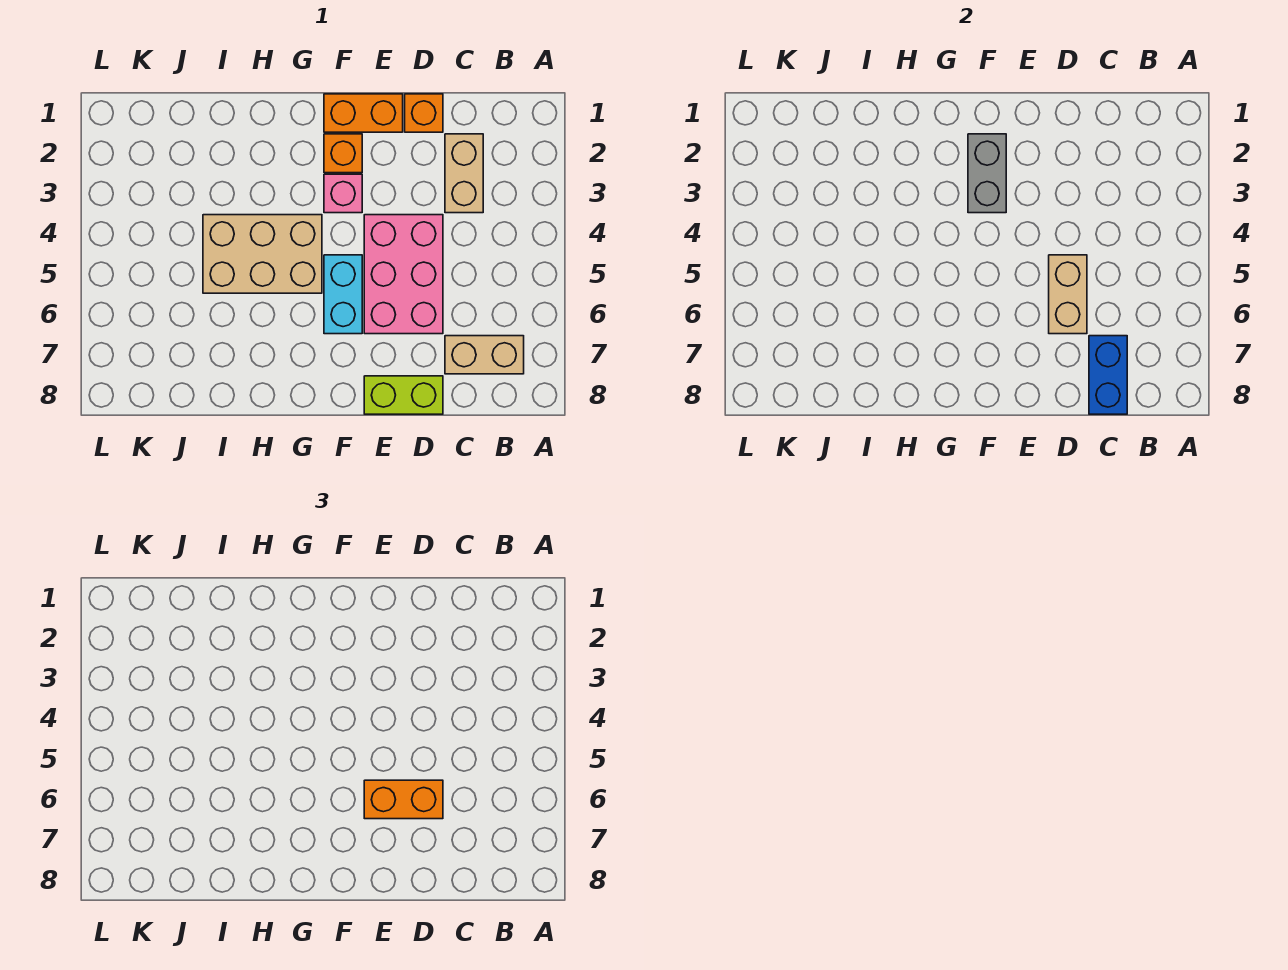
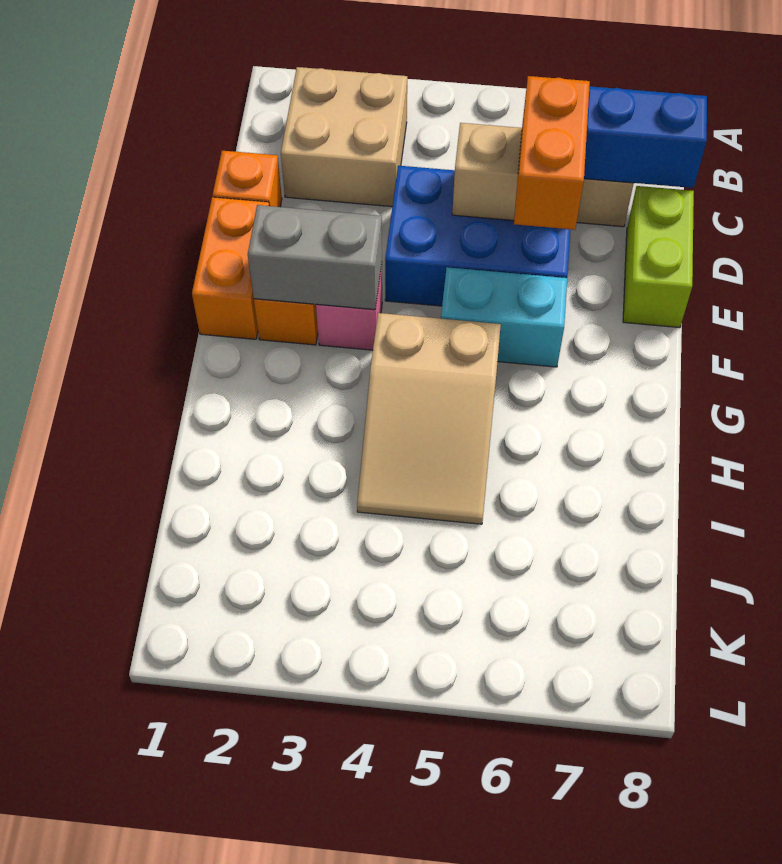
tan 1x2 brick [445,134,483,213] -> tan 2x2 brick [281,67,407,207]
pink 2x3 brick [364,215,443,334] -> blue 2x3 brick [385,166,570,306]
tan 2x3 brick [203,215,322,293] -> tan 2x3 slope [357,313,501,524]

